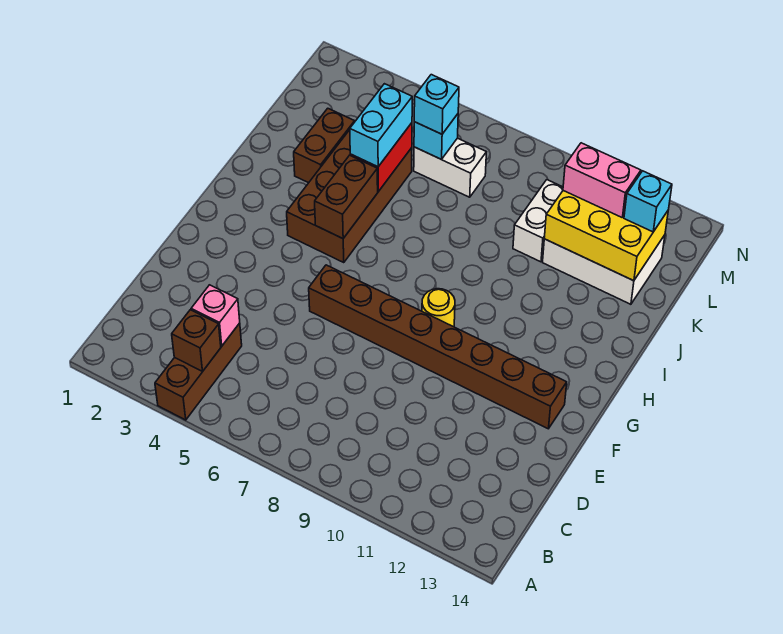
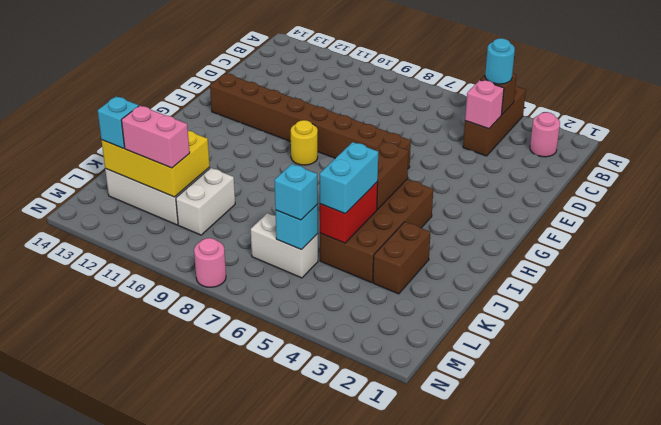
none -> pink 1x1 round brick [530,112,560,157]
none -> cyan 1x1 round brick [485,38,515,84]
none -> pink 1x1 round brick [194,238,226,287]

